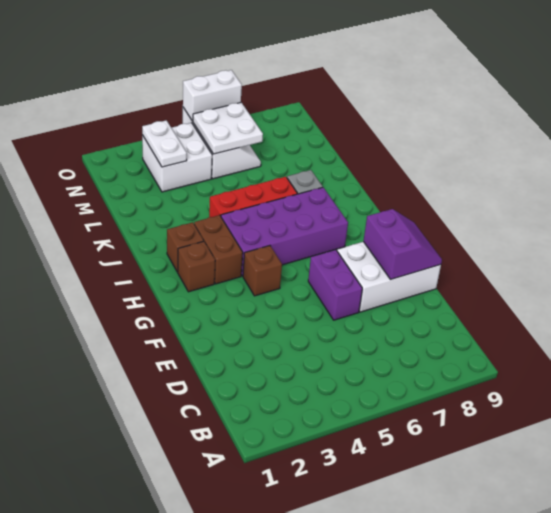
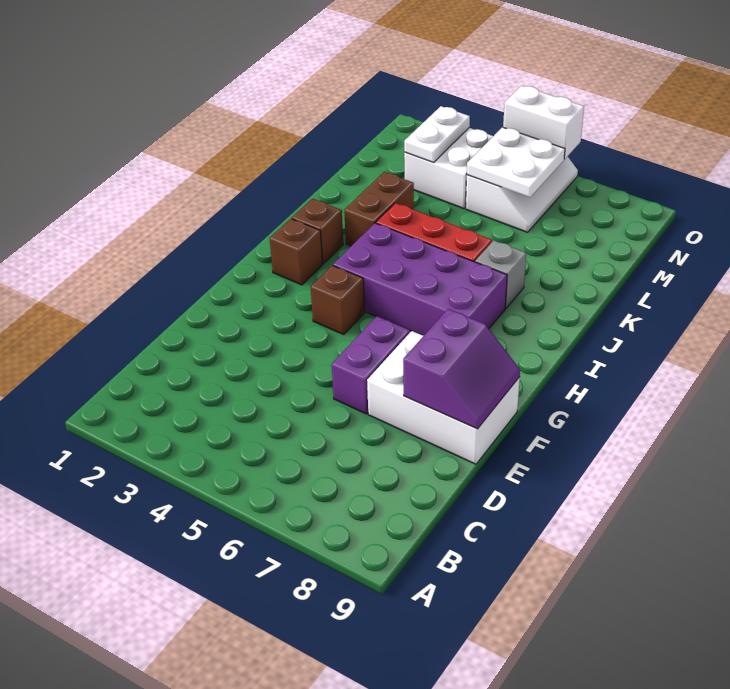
brown 1x2 brick [194,215,243,284] -> brown 1x2 brick moved to [344,172,414,246]

